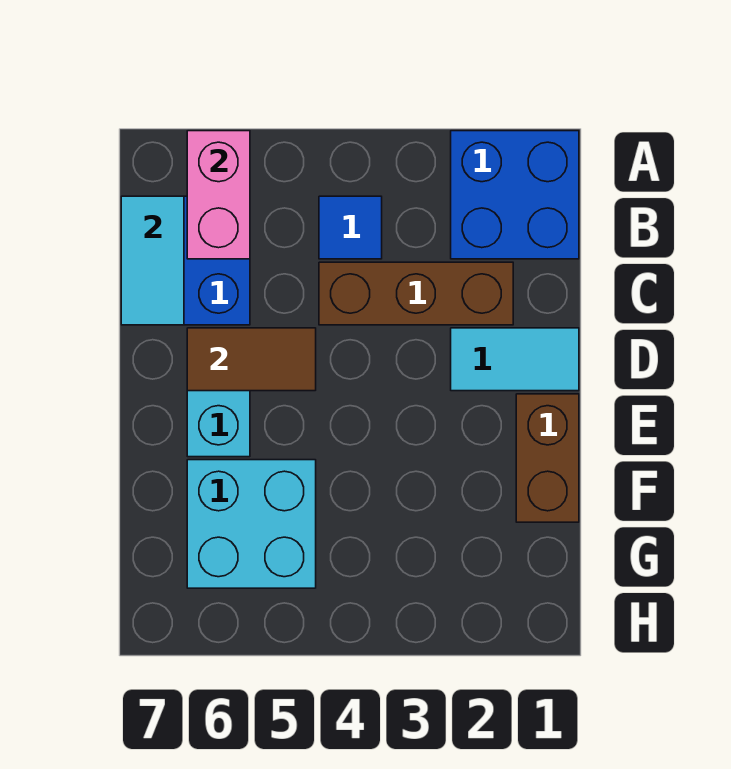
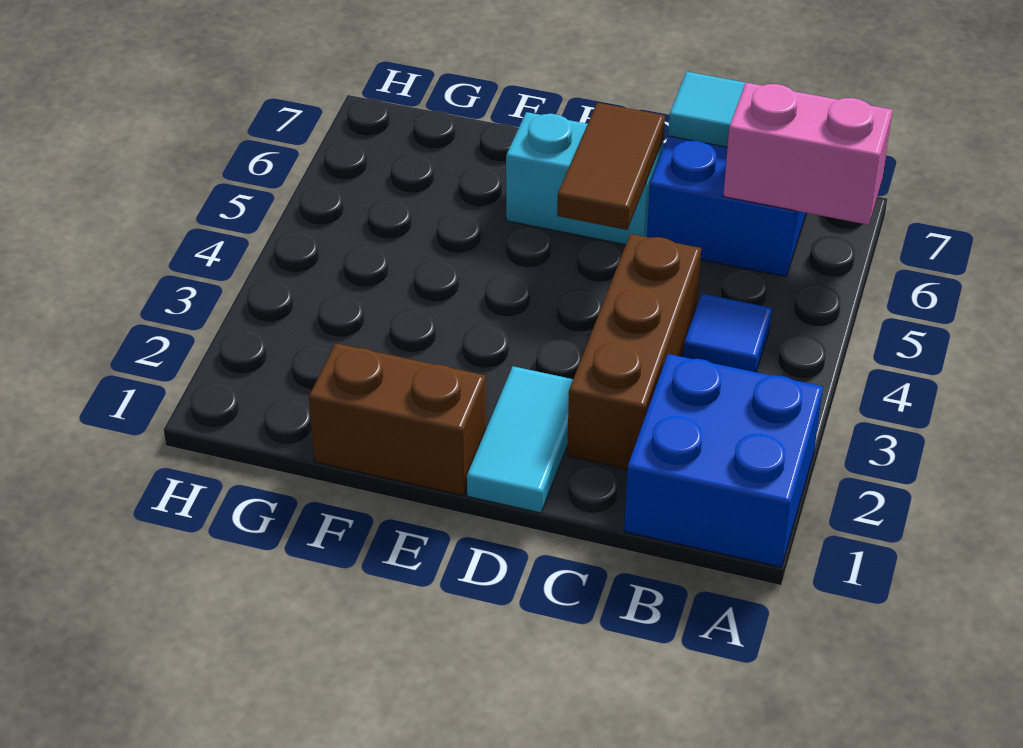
cyan 2x2 brick [187,460,316,588] -> none

